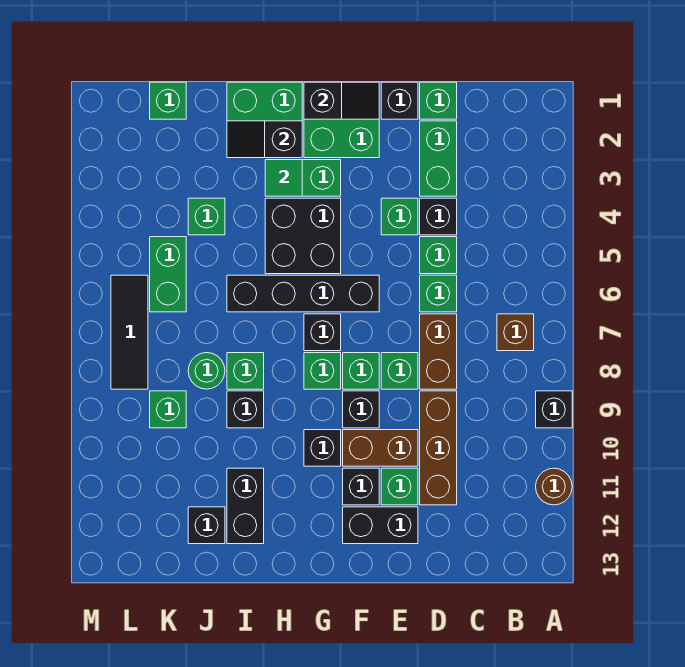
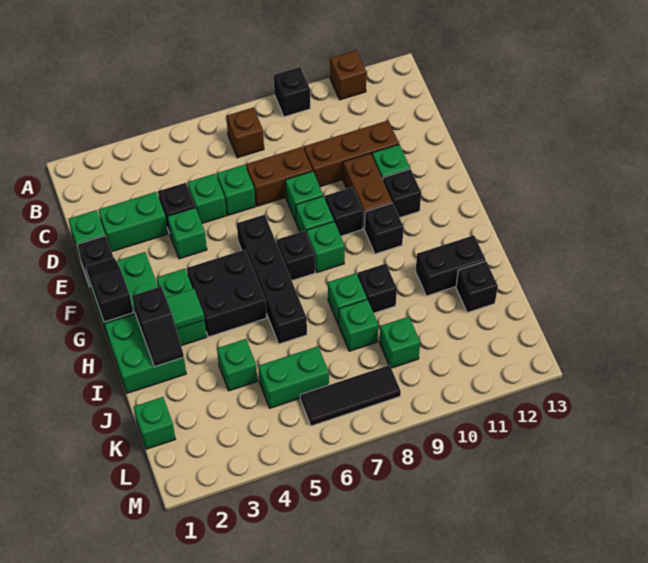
brown 1x1 round brick [536,468,572,505] -> brown 1x1 brick [330,50,367,100]
black 1x2 brick [343,507,418,544] -> none
green 1x1 round brick [188,353,225,389] -> green 1x1 brick [338,300,378,351]

